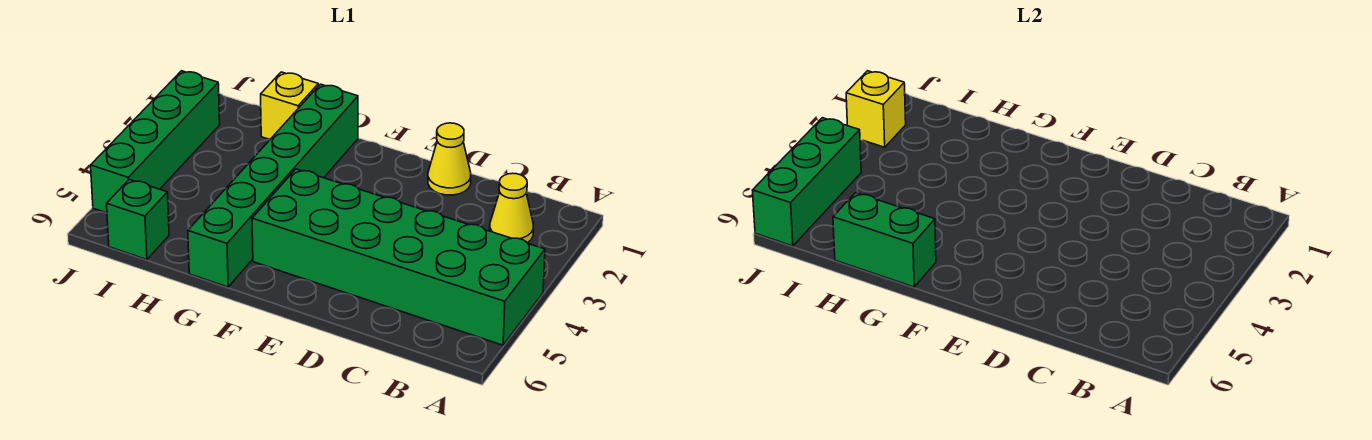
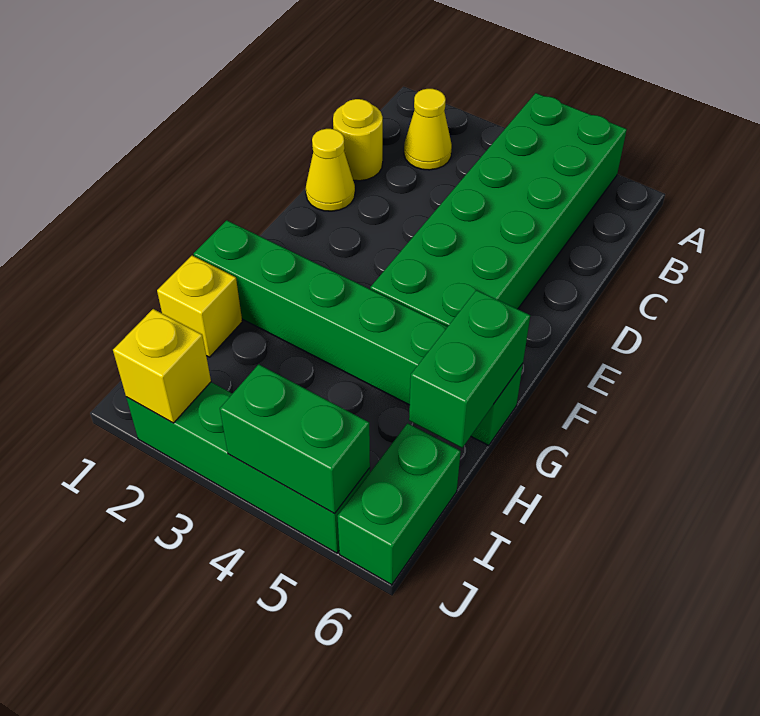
none -> yellow 1x1 round brick [333,99,383,181]
green 1x1 brick [107,179,169,260] -> green 1x2 brick [338,423,461,585]
green 1x3 brick [752,118,861,246] -> green 1x2 brick [220,364,370,513]

